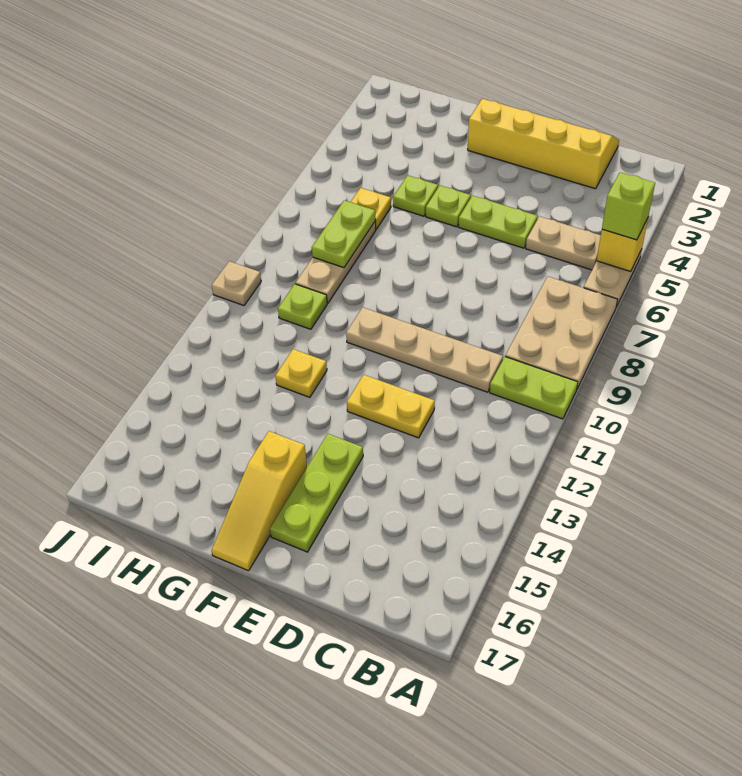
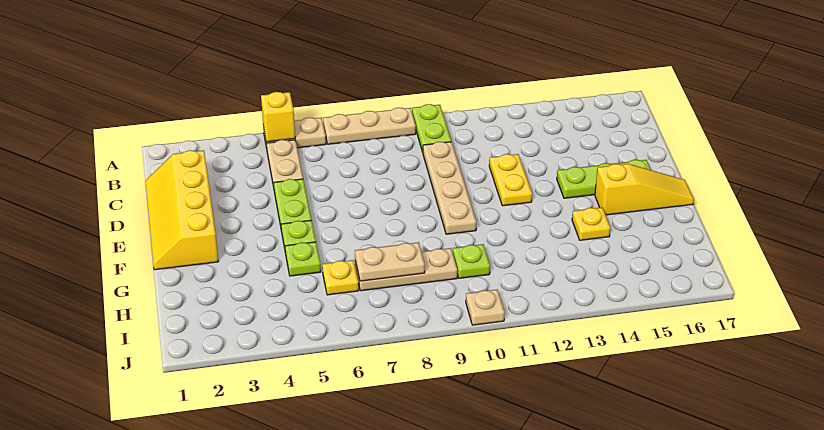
lime 1x1 brick [602,172,655,240] -> none
tan 2x3 plate [505,276,618,388] -> tan 1x3 plate [323,108,416,144]
yellow 1x1 plate [275,349,327,397] -> yellow 1x1 plate moved to [572,207,610,240]
lime 1x2 plate [312,200,376,268] -> tan 1x2 plate [355,242,425,281]

